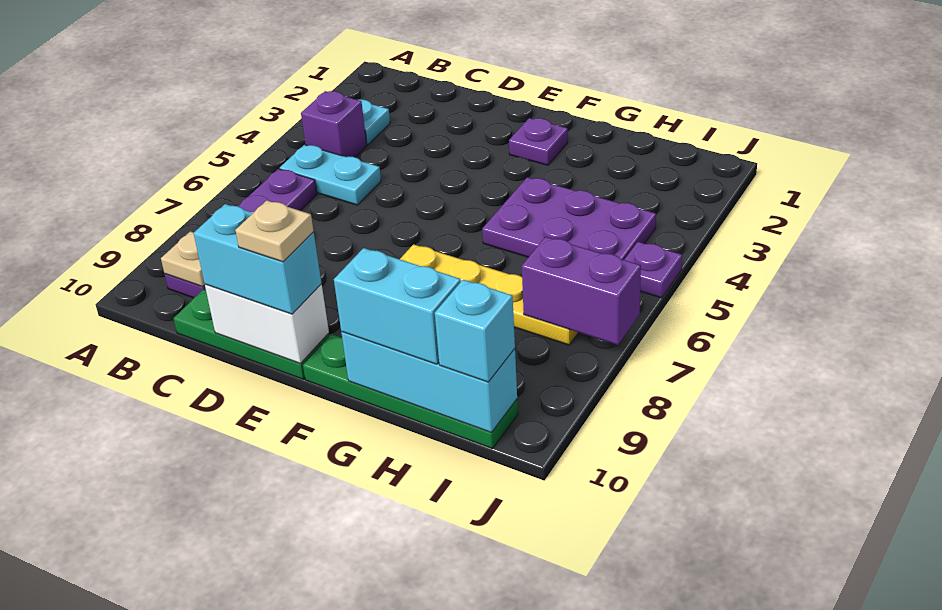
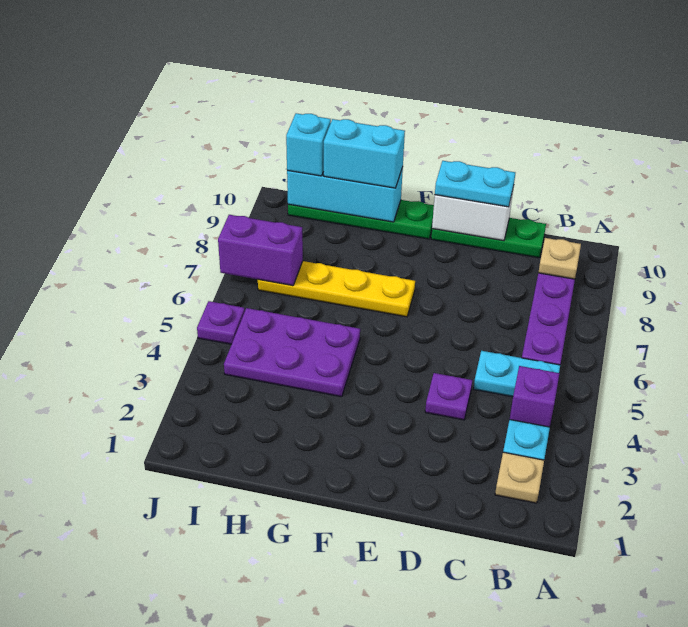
cyan 1x2 brick [194,204,322,314] -> cyan 1x2 plate [435,161,515,207]
tan 1x1 plate [235,200,314,262] -> tan 1x1 plate moved to [495,452,544,503]
purple 1x1 plate [509,118,568,165] -> purple 1x1 plate moved to [425,373,472,420]

